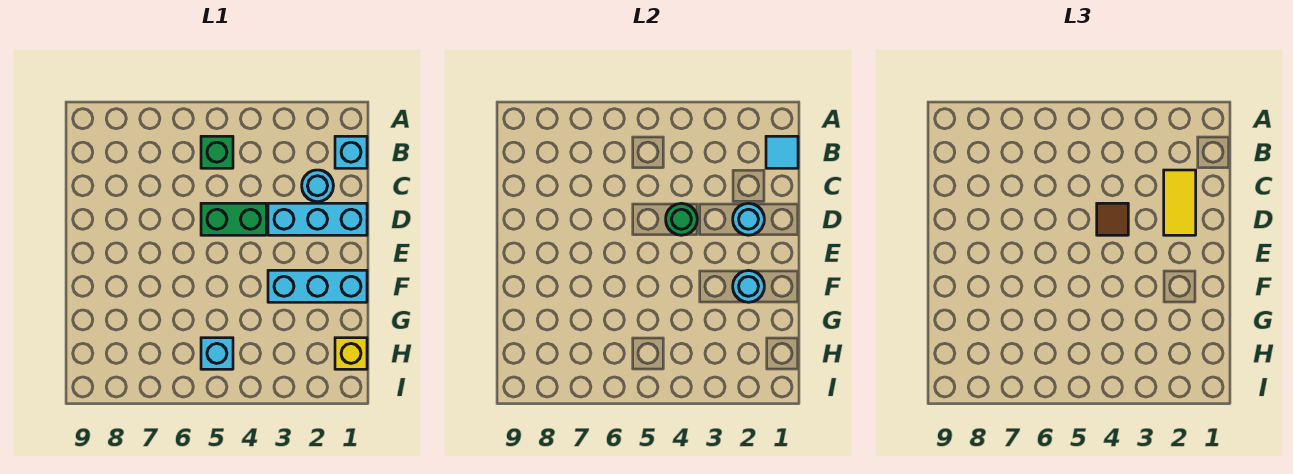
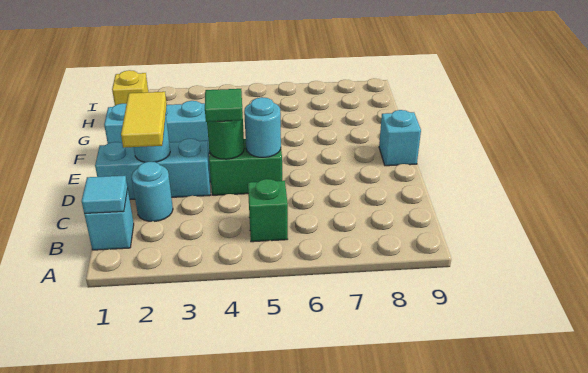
brown 1x1 tile [1097,203,1128,235] -> green 1x1 tile [205,89,243,122]
cyan 1x1 round brick [733,271,764,302] -> cyan 1x1 round brick moved to [244,97,281,157]
cyan 1x1 brick [201,338,233,369] -> cyan 1x1 brick moved to [379,110,421,166]

